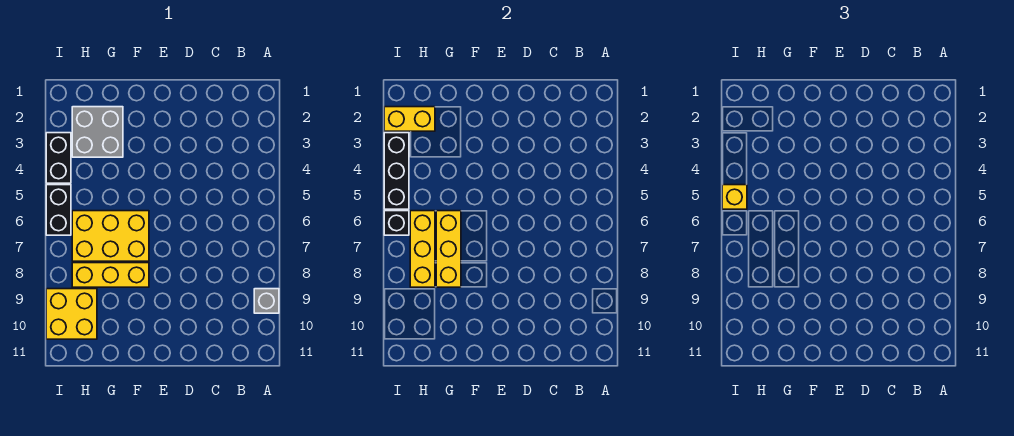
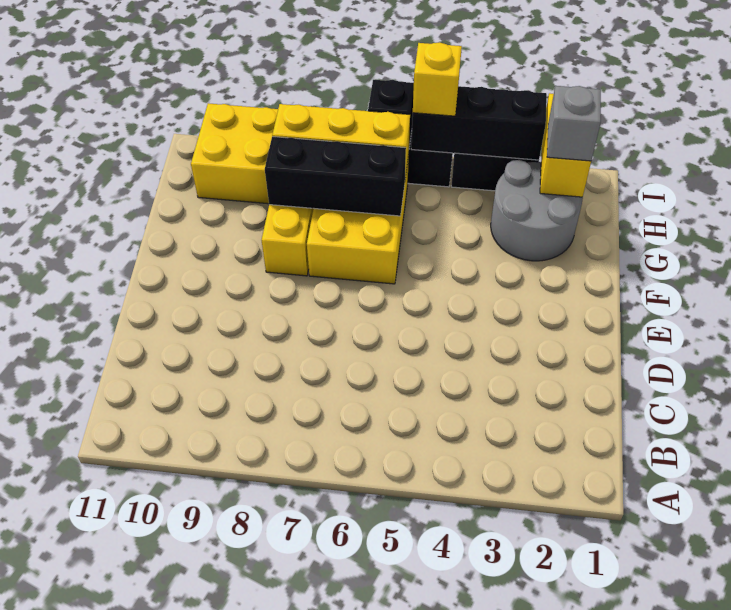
grey 1x1 brick [254,289,279,313] -> grey 1x1 brick moved to [547,86,601,161]
grey 2x2 brick [72,107,123,157] -> grey 2x2 round brick [491,160,583,261]
yellow 1x3 brick [436,211,461,287] -> black 1x3 brick [265,137,406,216]

